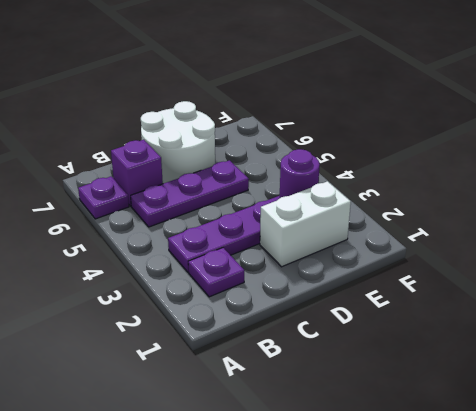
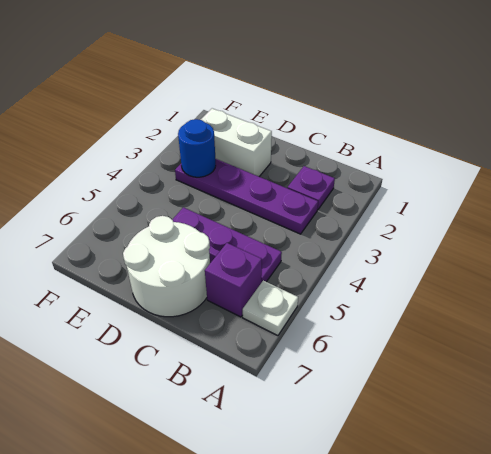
purple 1x1 plate [78,176,129,219] -> white 1x1 plate [243,281,298,336]
purple 1x1 round brick [280,149,320,198] -> blue 1x1 round brick [178,119,216,177]

